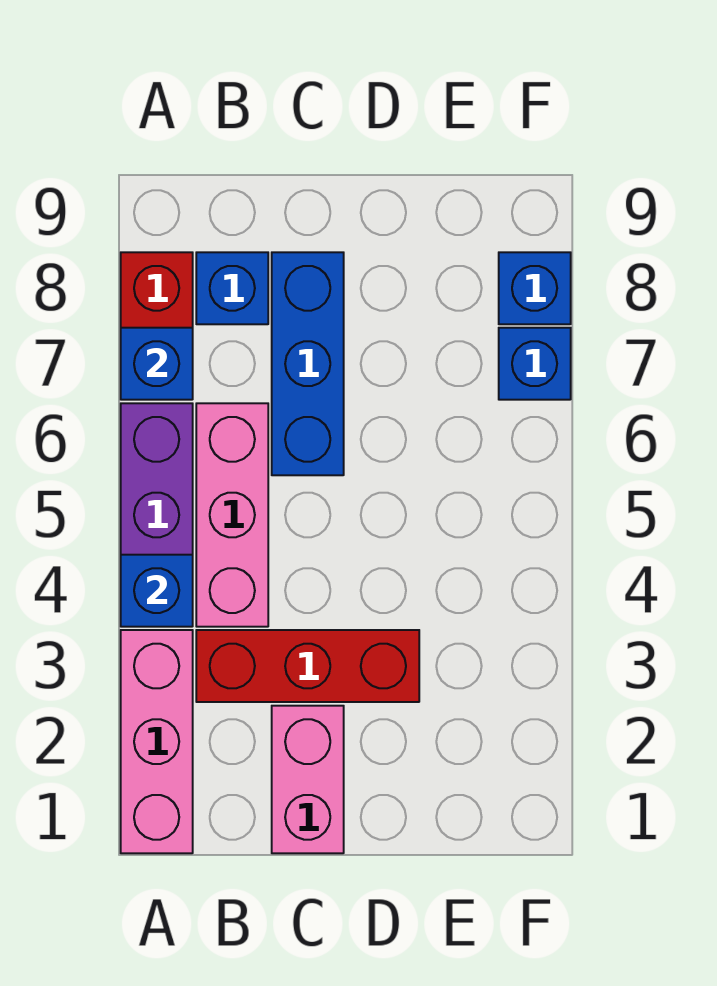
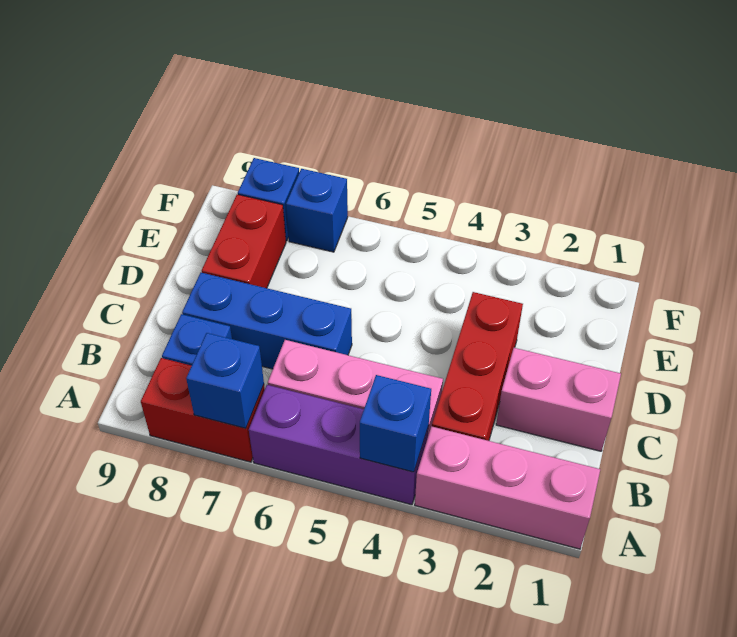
none -> red 1x2 brick [202,195,286,288]

